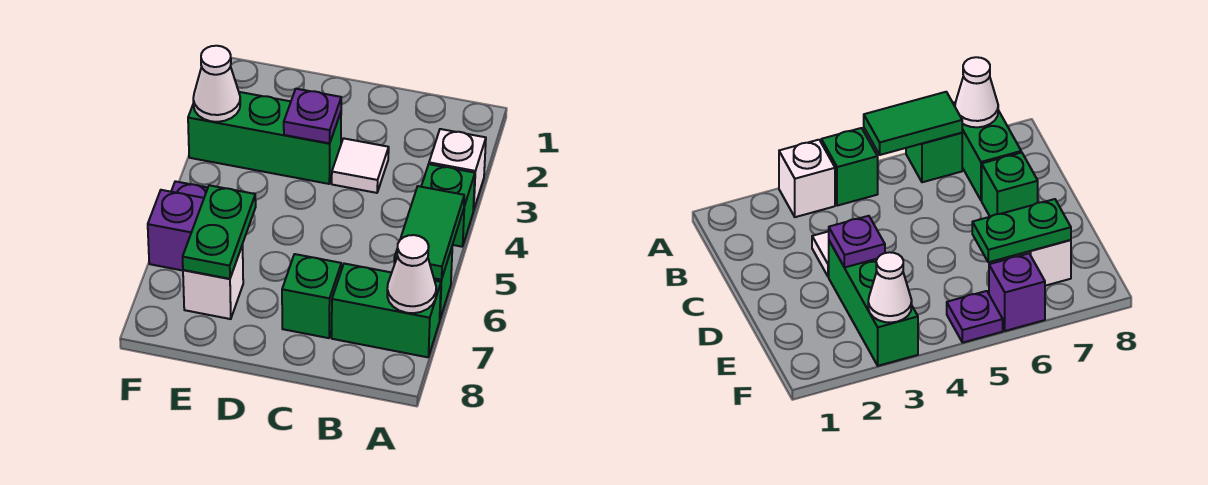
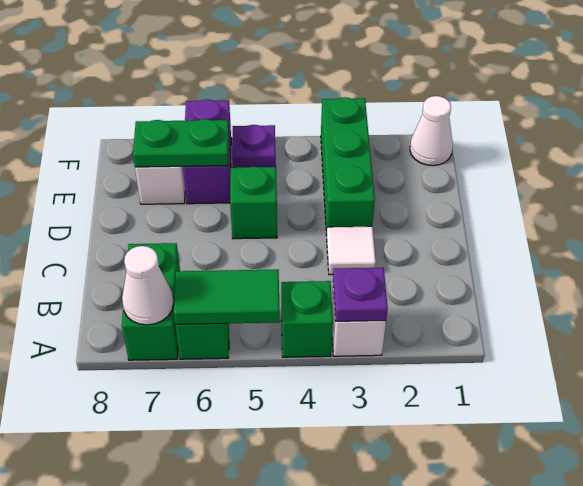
green 1x1 brick [282,254,341,338] -> green 1x1 brick moved to [230,167,277,239]
purple 1x1 plate [284,89,341,143] -> purple 1x1 plate moved to [333,268,388,321]
white 1x1 cone [193,46,240,122] -> white 1x1 cone moved to [410,96,453,166]
purple 1x1 brick [148,190,204,271] -> purple 1x2 brick [183,99,231,204]

